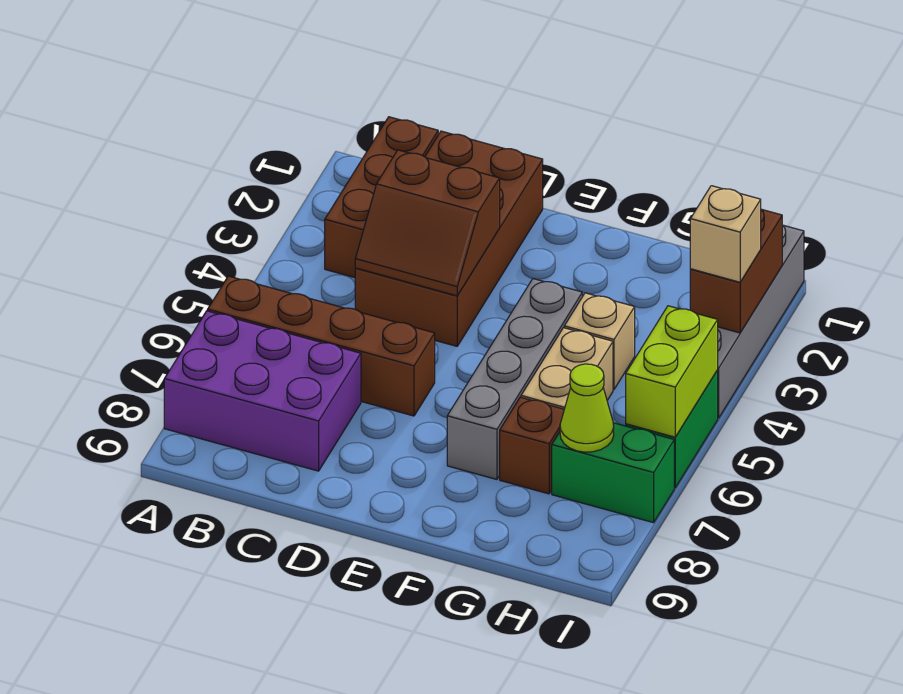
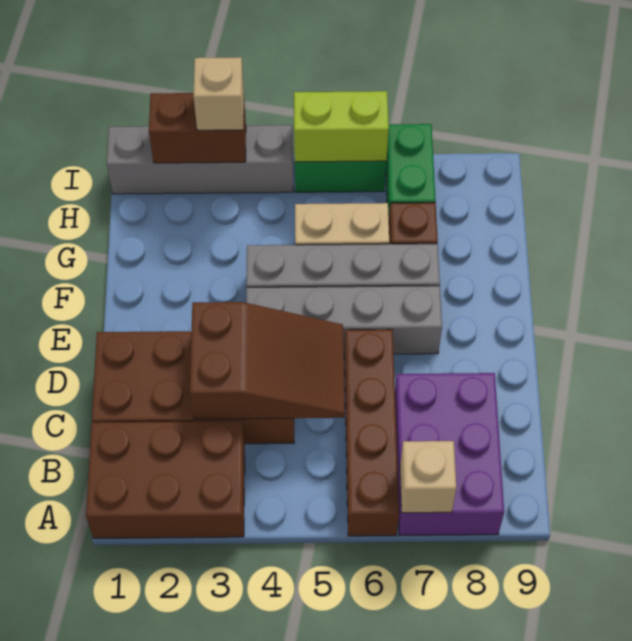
brown 1x3 brick [325,117,438,278] -> brown 2x3 brick [86,421,245,538]
brown 2x2 slope [355,150,500,296] -> brown 2x3 slope [190,302,345,419]
none -> grey 1x4 brick [246,286,442,355]
tan 1x1 brick [564,293,635,390] -> tan 1x1 brick moved to [400,441,456,513]
lime 1x1 cone [560,364,614,452] -> none

